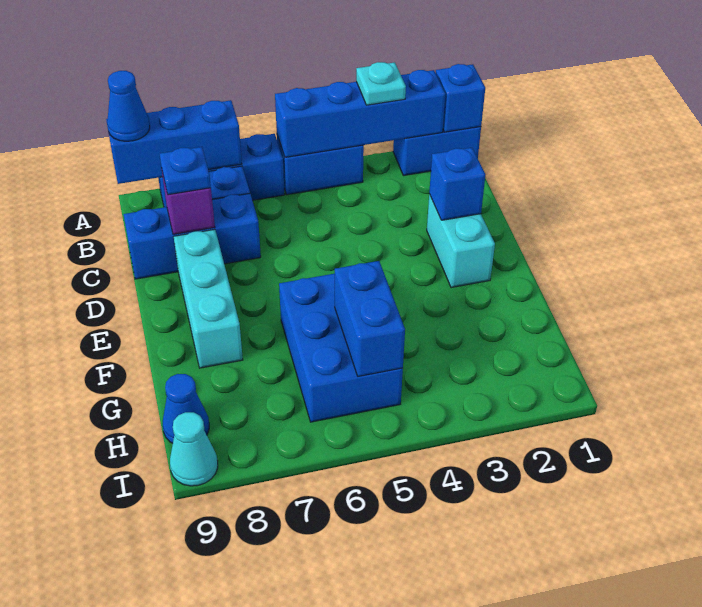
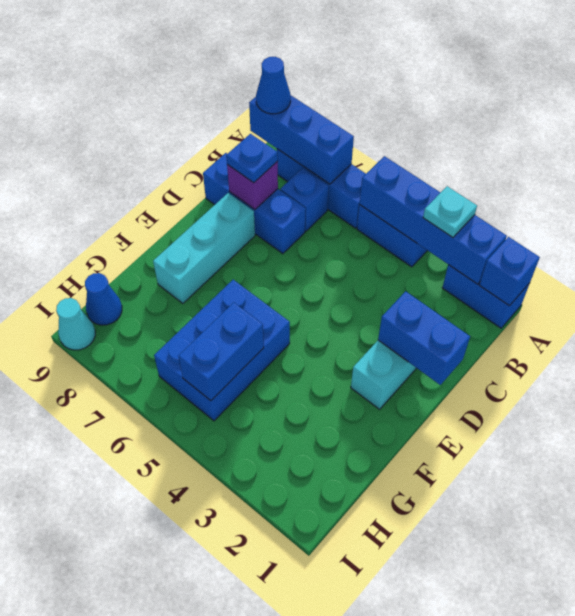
blue 1x1 brick [429,148,485,220] -> blue 1x2 brick [378,291,470,385]

